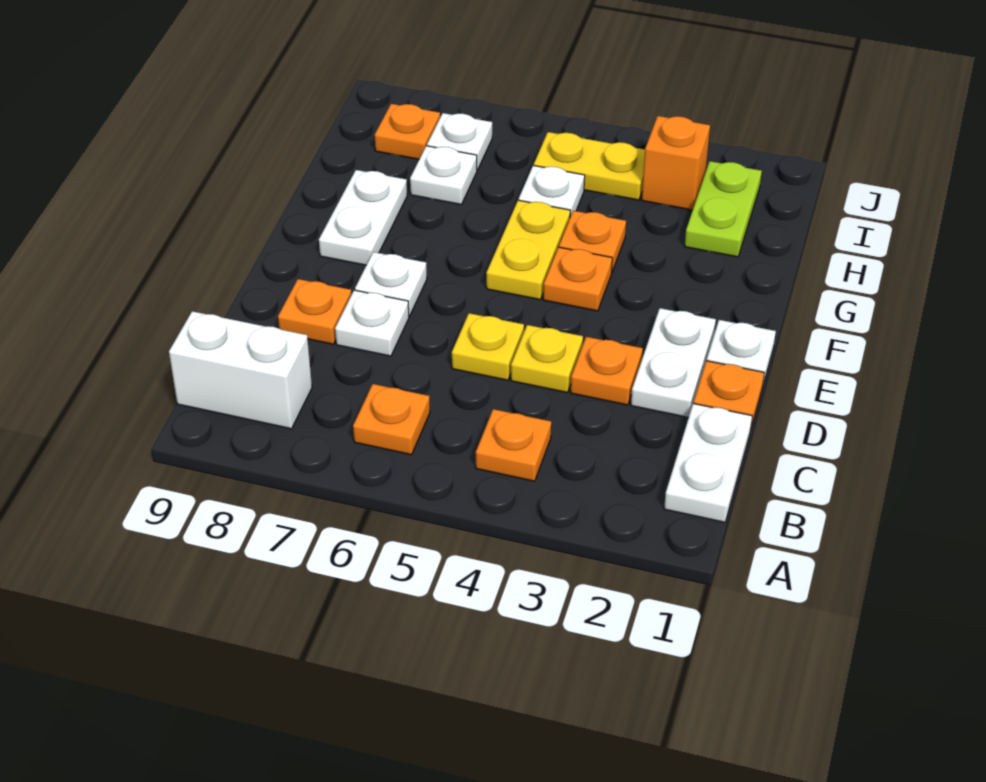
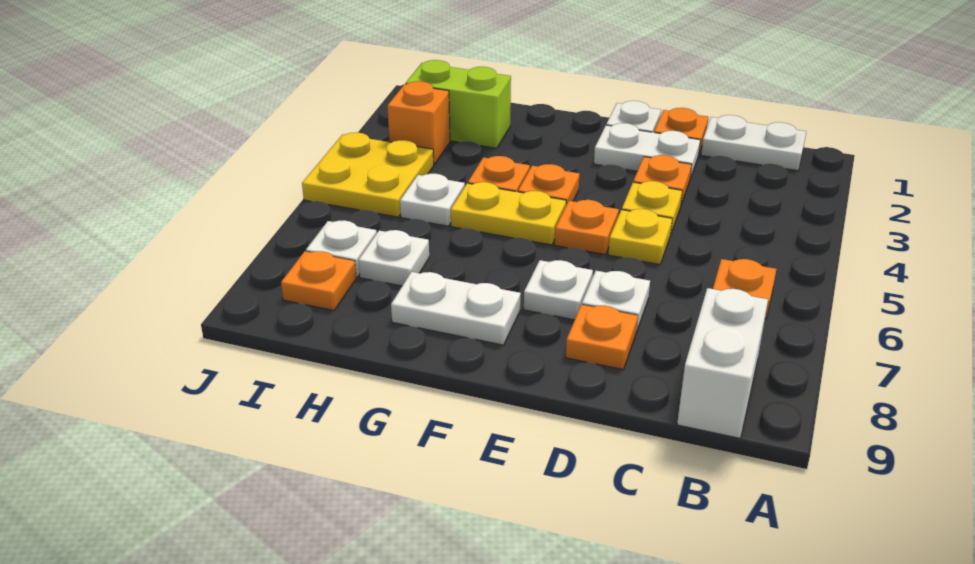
orange 1x1 plate [476,409,551,481] -> orange 1x1 plate moved to [555,200,619,255]
lime 1x2 plate [684,161,762,257] -> lime 1x2 brick [406,60,511,148]
yellow 1x2 plate [534,132,645,200] -> yellow 2x2 plate [302,132,434,217]

